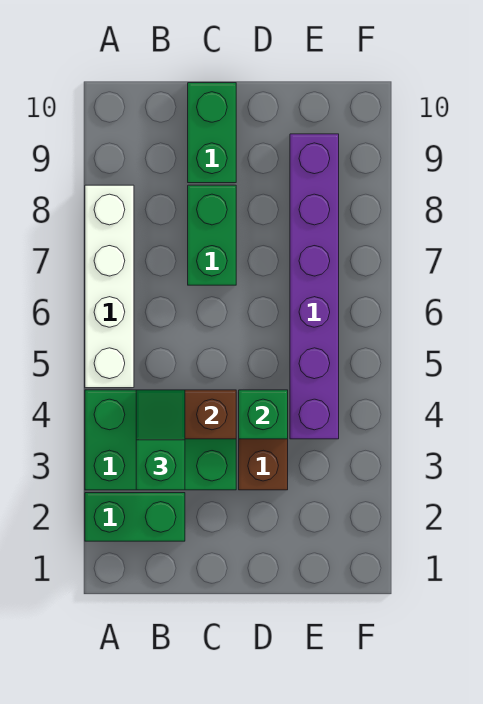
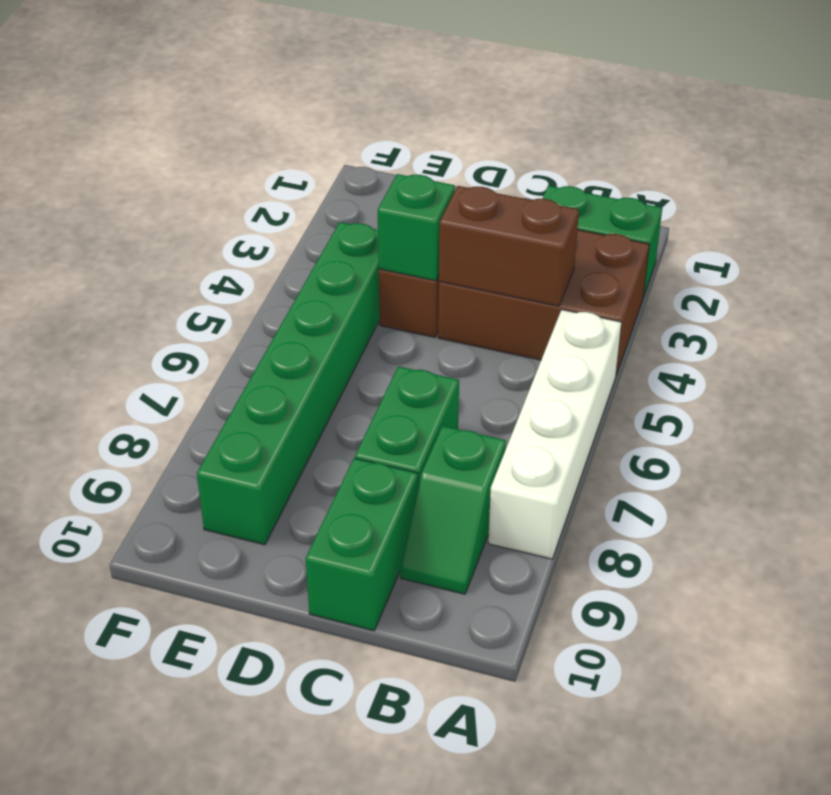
green 2x3 brick [85,390,236,490] -> brown 2x3 brick [438,230,649,375]
green 1x2 slope [136,390,185,490] -> green 1x2 slope moved to [400,426,506,594]
purple 1x6 brick [290,134,339,439] -> green 1x6 brick [197,222,380,545]

